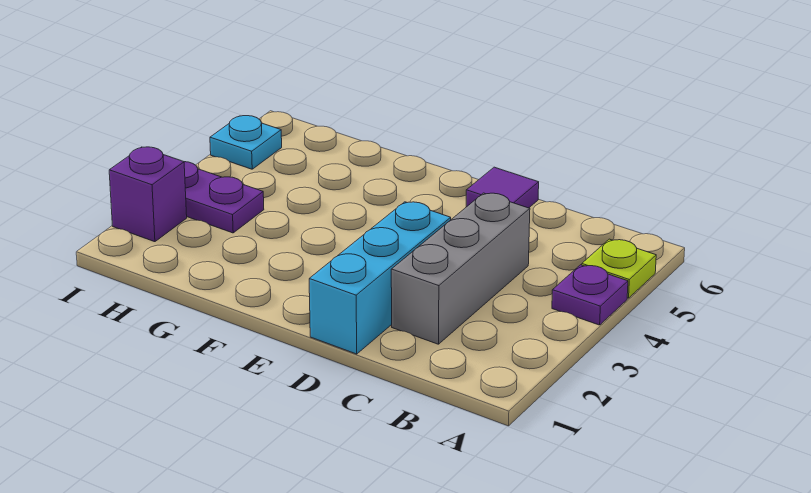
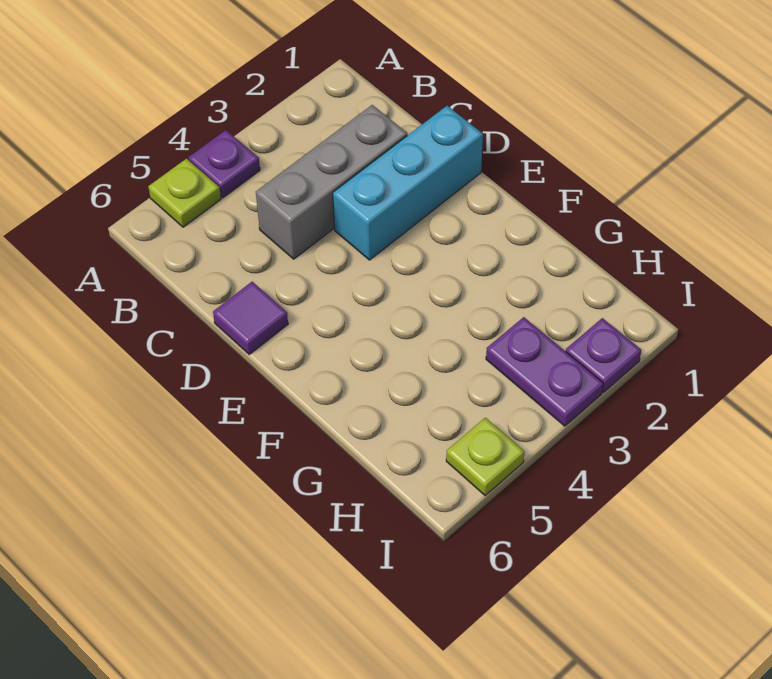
purple 1x1 brick [109,147,187,242] -> purple 1x1 plate [566,318,641,392]
cyan 1x1 plate [210,116,282,169] -> lime 1x1 plate [446,418,524,496]

